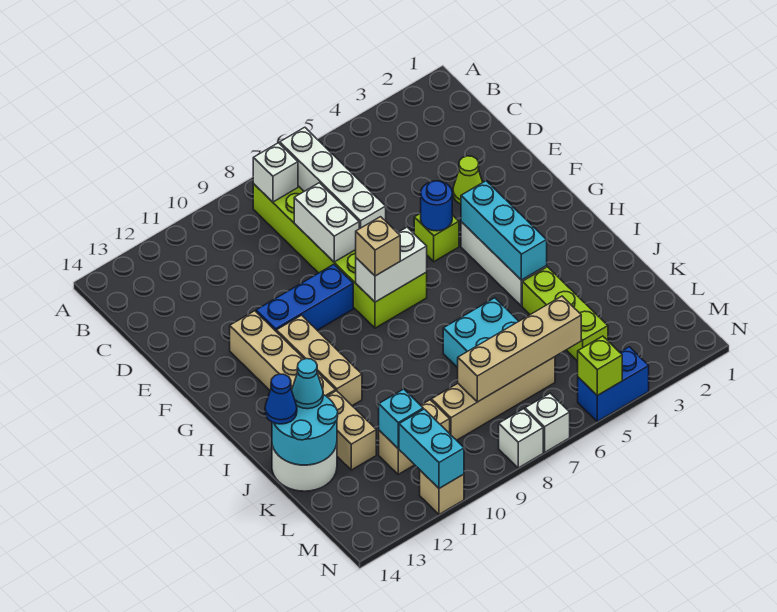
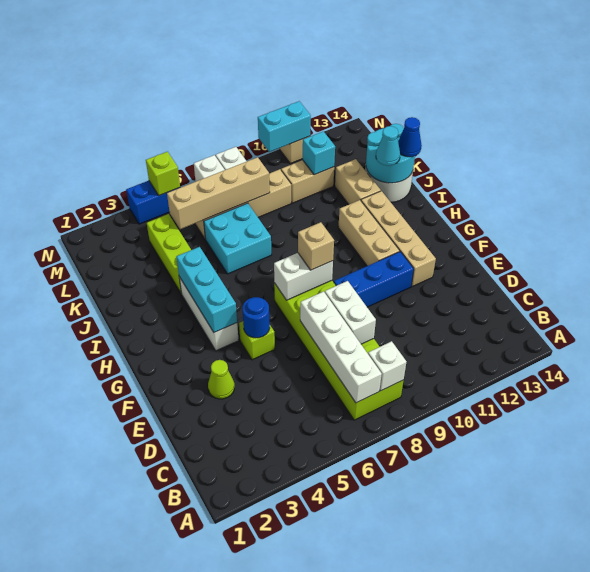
cyan 1x2 brick [399,409,464,488] -> cyan 1x2 brick turned to [258,101,311,152]

